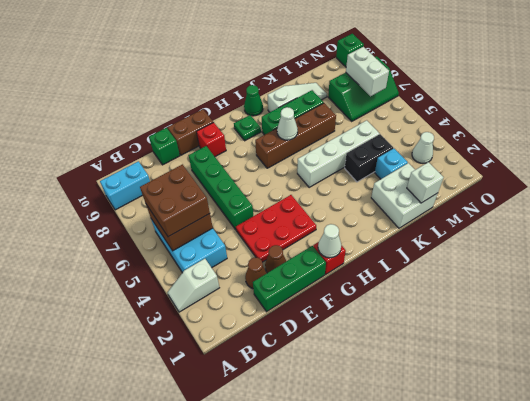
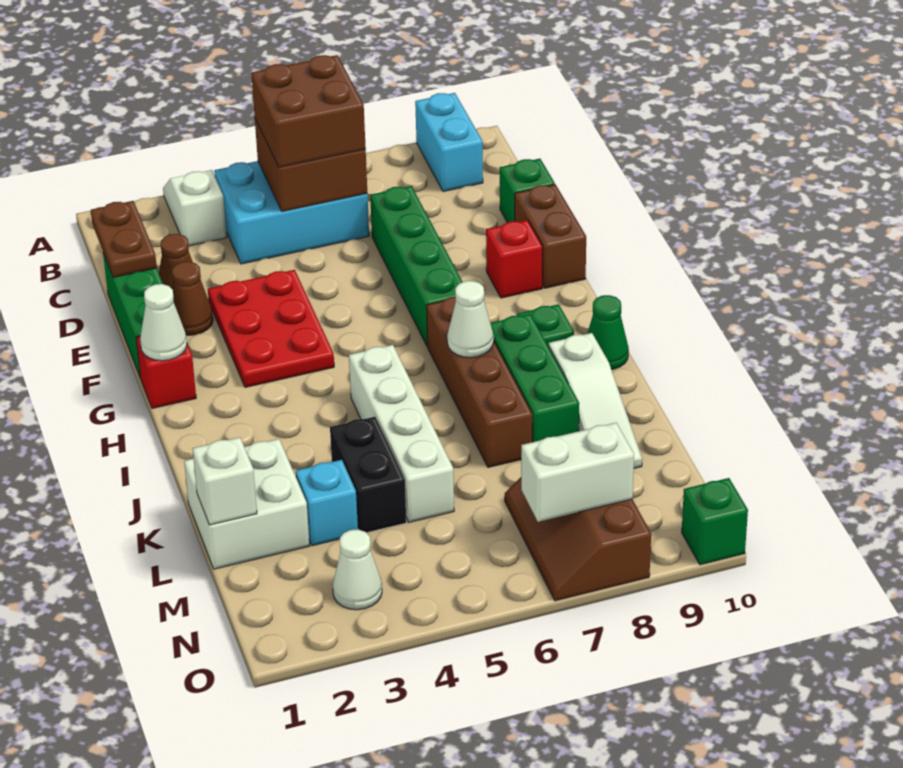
none -> brown 1x2 plate [91,201,157,277]
green 1x4 brick [188,146,253,230] -> green 1x4 brick turned to [370,186,462,346]
green 2x3 slope [328,56,399,121] -> brown 2x3 slope [505,477,651,601]

